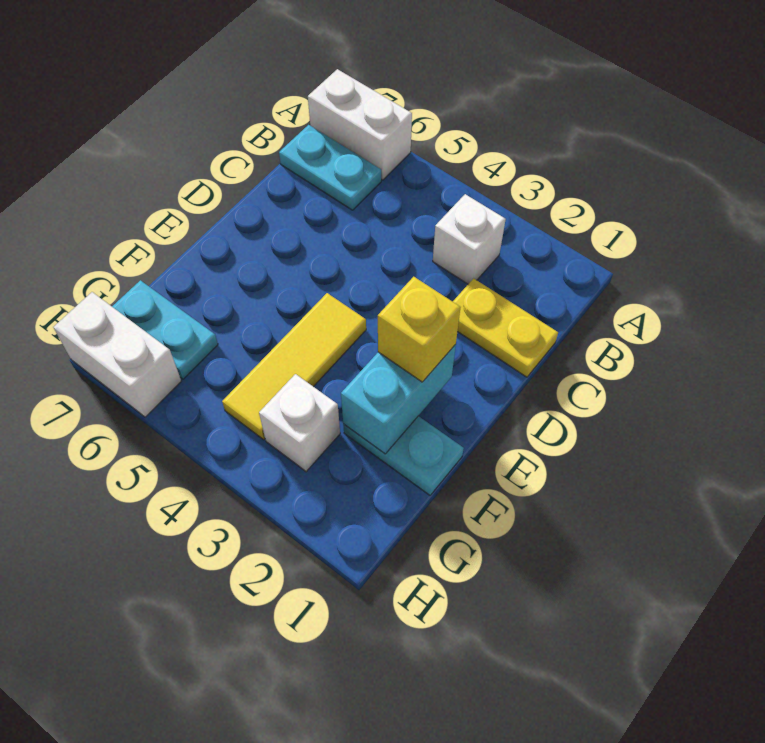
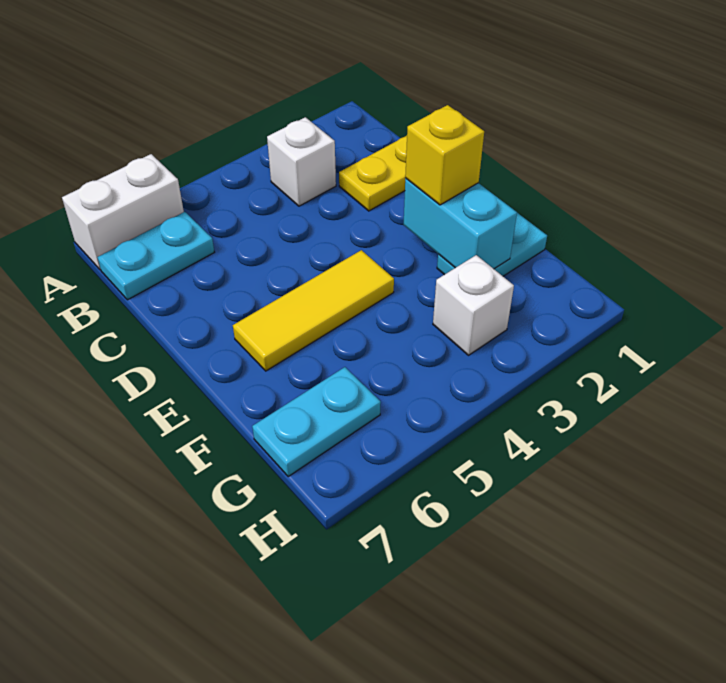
yellow 1x3 tile [222,293,366,440] -> yellow 1x3 tile turned to [233,250,394,371]
white 1x2 brick [54,292,181,417] -> none

